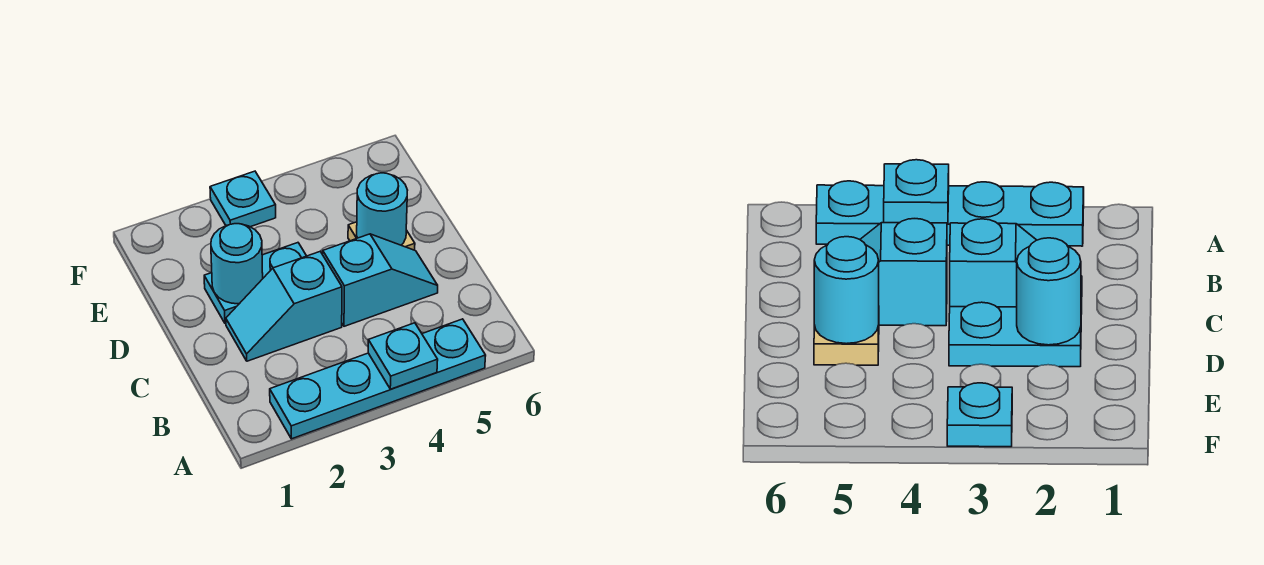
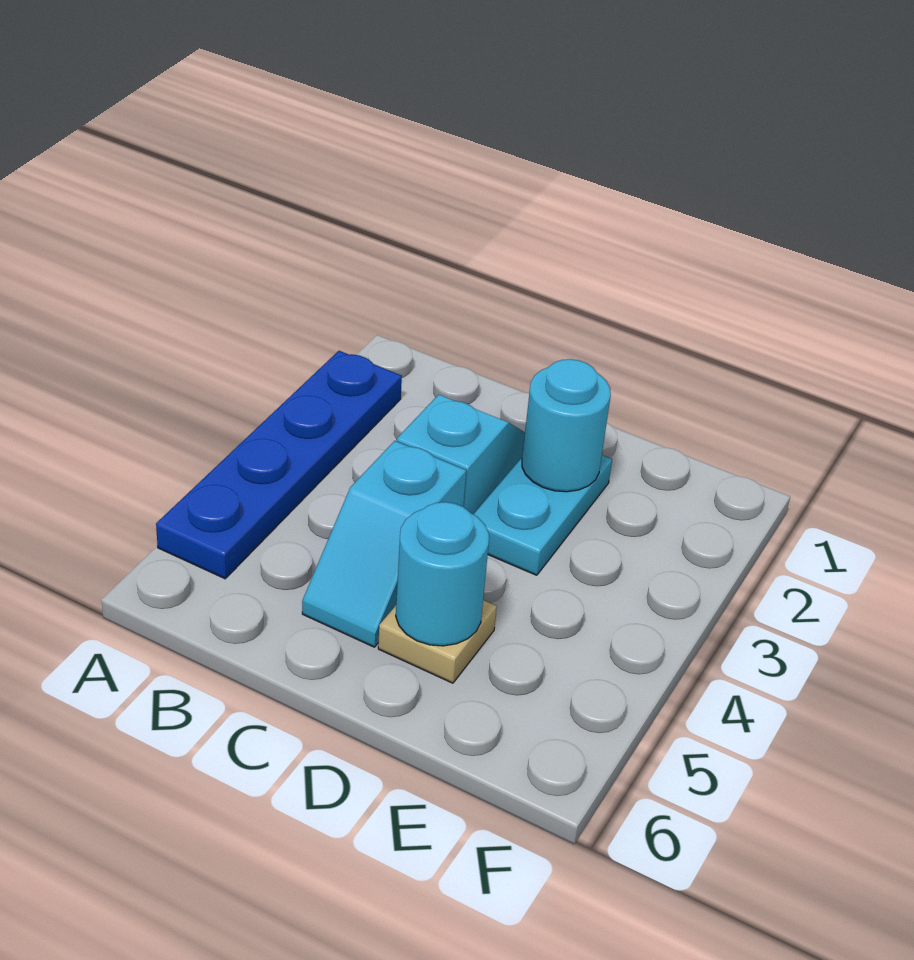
cyan 1x4 plate [270,319,486,439] -> blue 1x4 plate [156,351,402,579]
cyan 1x1 plate [368,323,438,389] -> none
cyan 1x1 plate [210,171,276,227] -> none

